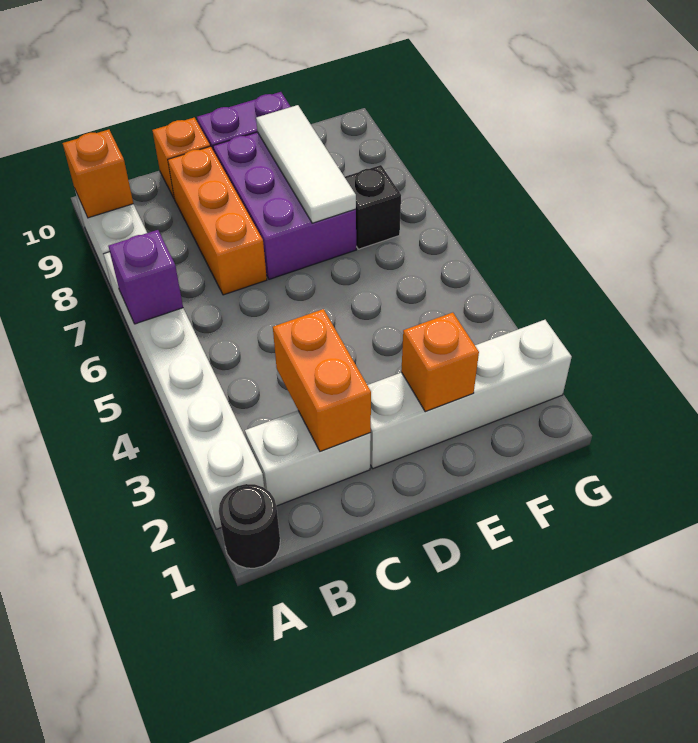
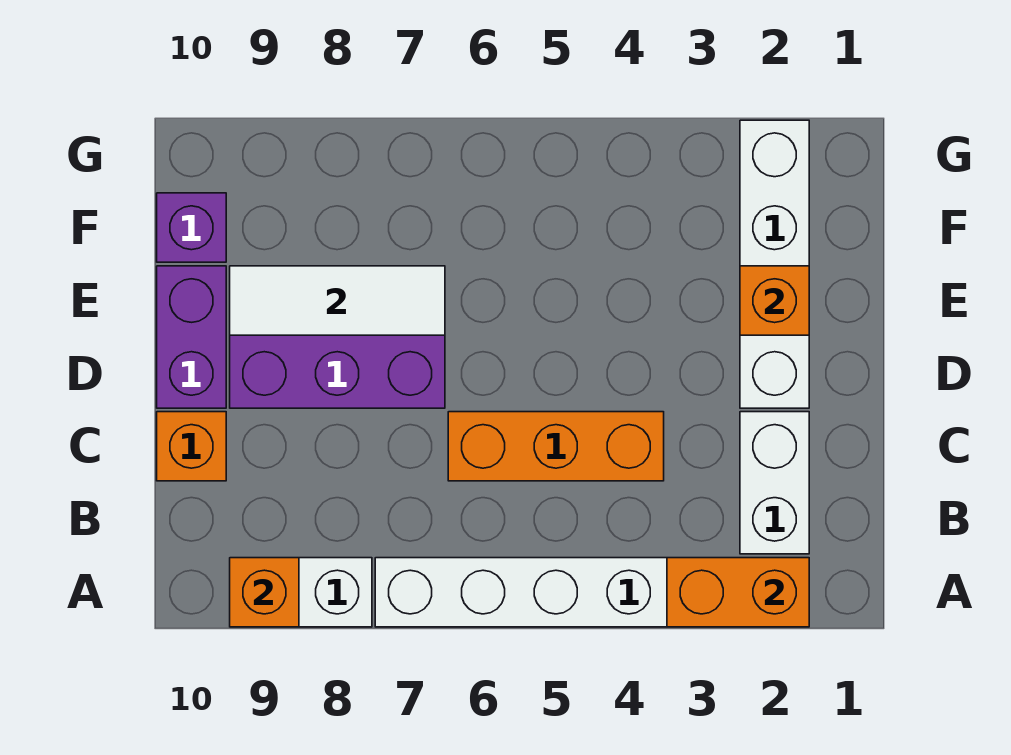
black 1x1 round brick [219,484,280,568] -> none
purple 1x1 brick [108,230,183,324] -> purple 1x1 brick moved to [157,193,226,262]
orange 1x2 brick [273,309,371,451] -> orange 1x2 brick moved to [667,558,809,627]
orange 1x3 brick [168,146,267,295] -> orange 1x3 brick moved to [448,412,664,481]
black 1x1 brick [345,165,401,249] -> none

